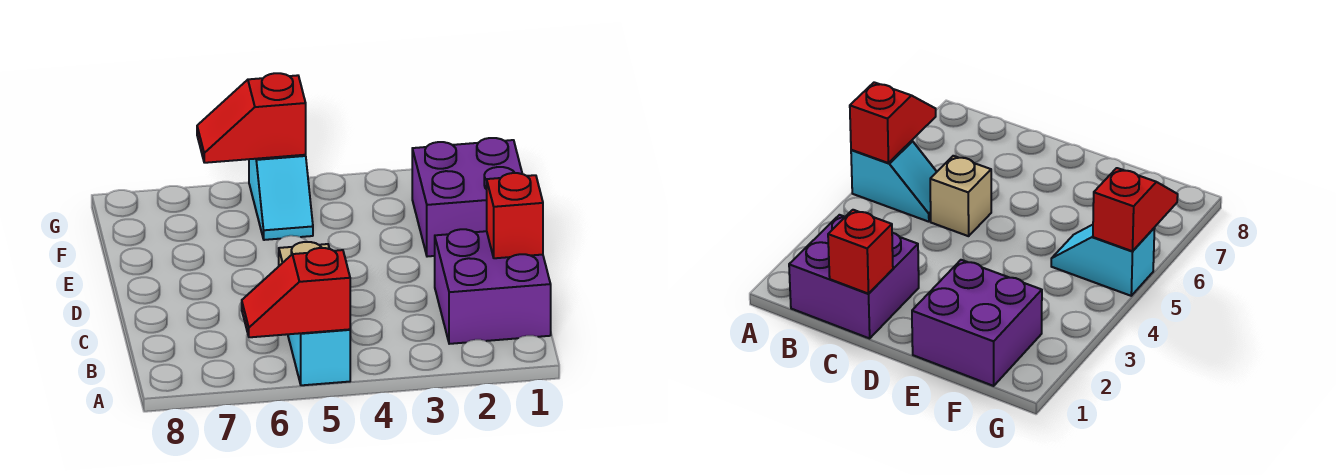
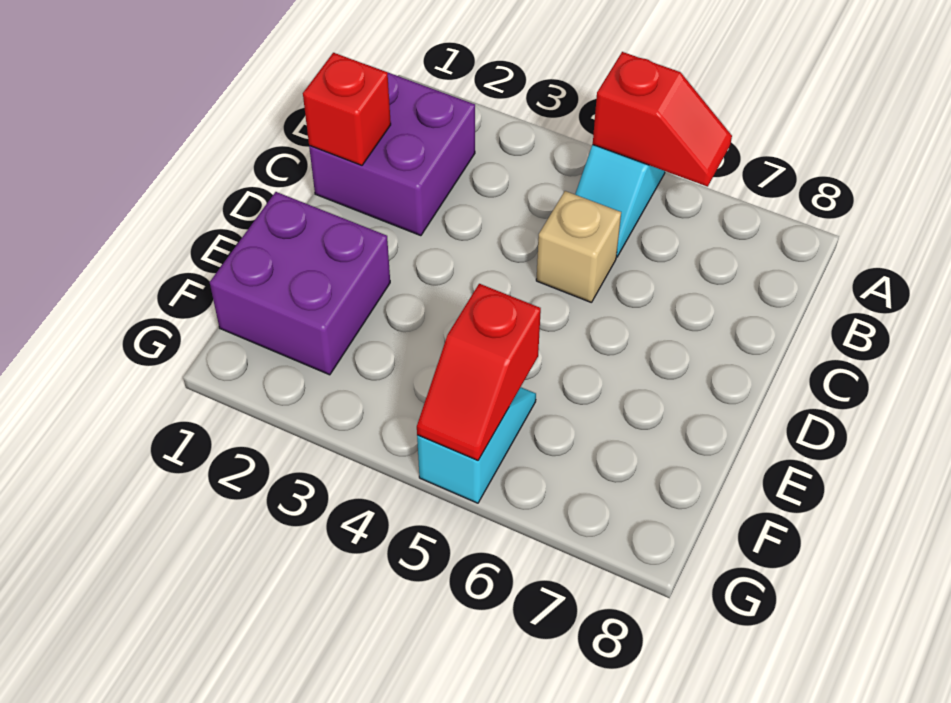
red 1x2 slope [197,73,306,163] -> red 1x2 slope turned to [417,284,541,460]

